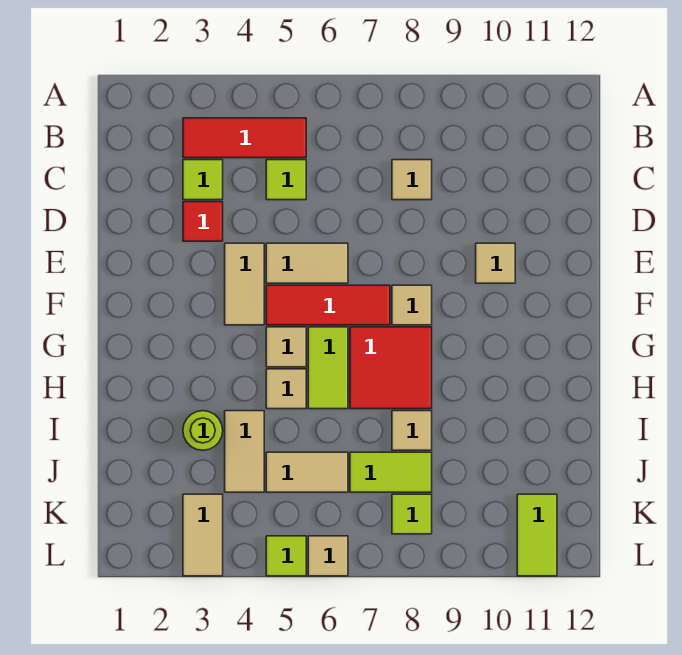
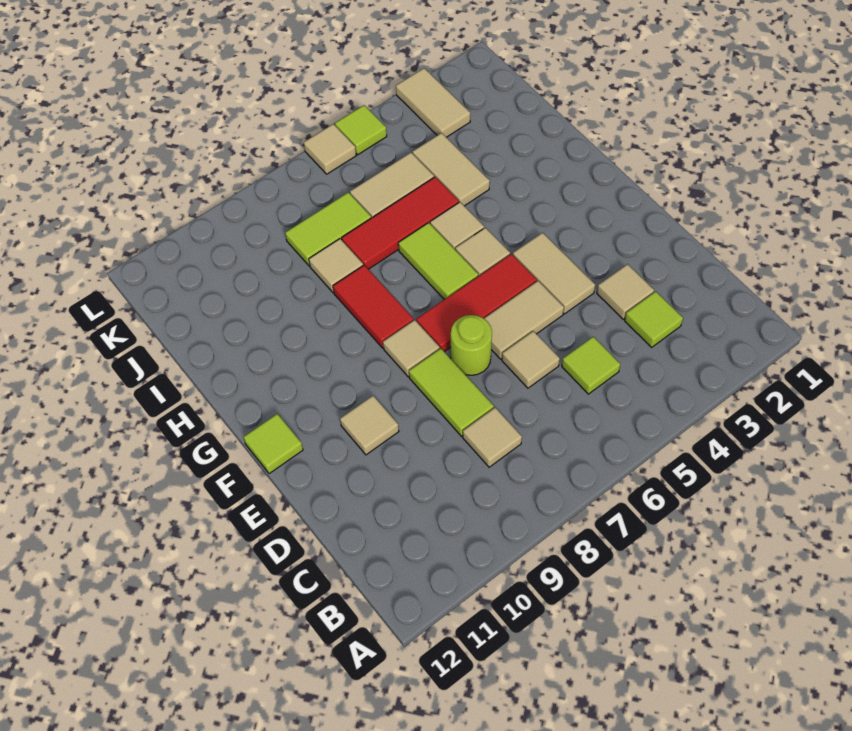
red 1x3 tile [183,118,306,158] -> red 1x3 tile moved to [342,177,459,269]
red 1x1 tile [183,202,223,241] -> tan 1x1 tile [597,264,654,319]
none -> tan 1x1 tile [502,331,560,388]
red 2x2 tile [350,327,432,409] -> red 1x2 tile [333,265,414,348]
lime 1x1 round brick [183,411,223,450] -> lime 1x1 round brick moved to [451,315,492,375]
lime 1x1 tile [392,494,432,534] -> lime 1x1 tile moved to [243,414,303,474]
lime 1x2 tile [517,494,557,576] -> lime 1x2 tile moved to [409,349,494,436]

